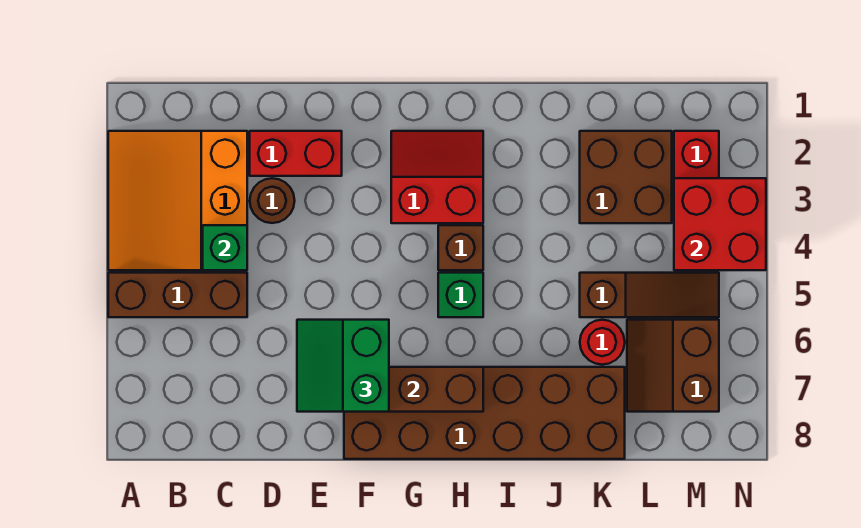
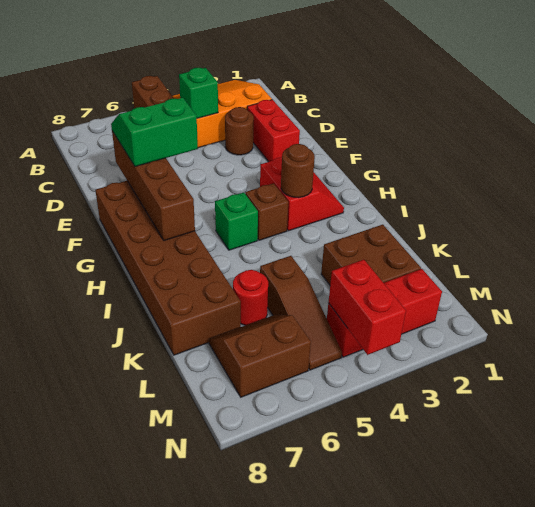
none -> brown 1x1 round brick [281,144,315,198]
red 2x2 brick [674,178,766,270] -> red 1x2 brick [328,260,406,355]

